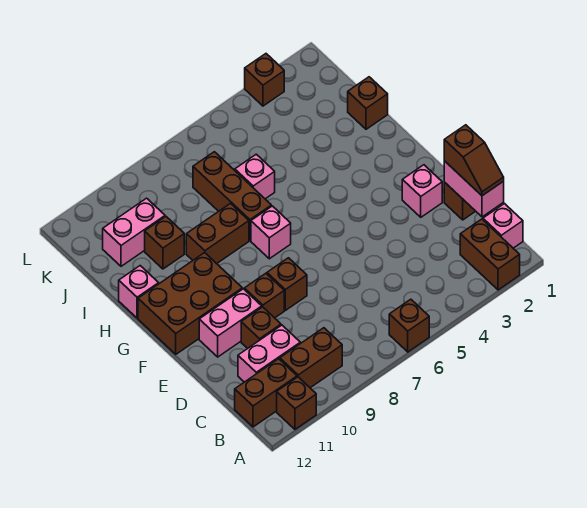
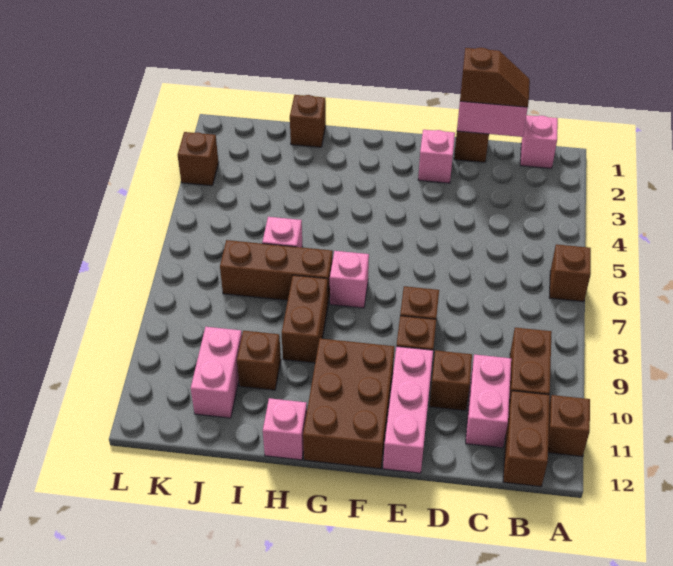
brown 1x2 brick [460,219,520,290] -> none
pink 1x2 brick [199,289,262,357] -> pink 1x3 brick [383,346,433,473]

